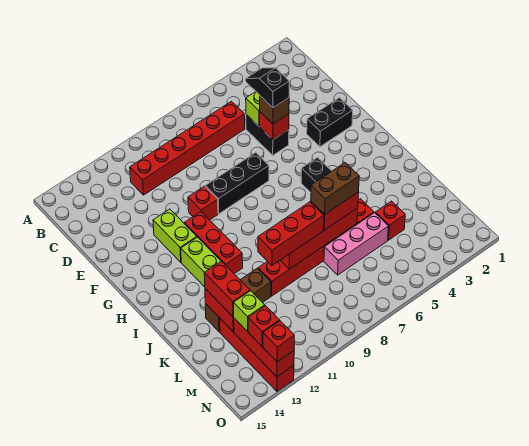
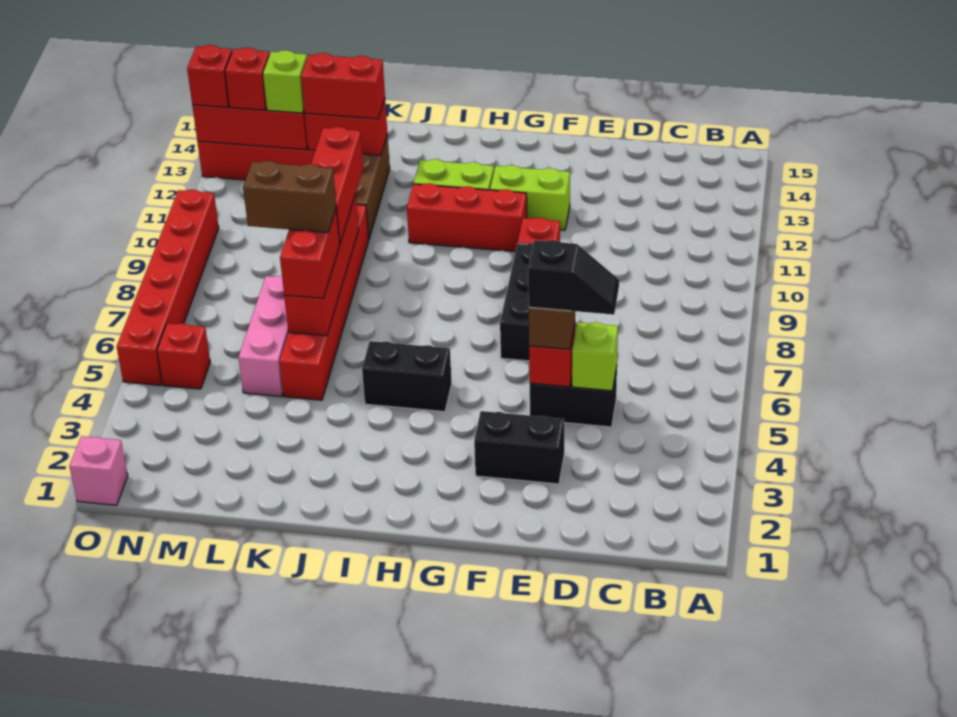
red 1x6 brick [130,101,245,195] -> red 1x6 brick moved to [117,190,219,385]
black 1x2 brick [307,98,353,147] -> black 1x2 brick turned to [474,411,564,484]
brown 1x2 brick [311,163,359,214] -> brown 1x2 brick turned to [243,161,336,233]
red 1x1 brick [376,201,405,240] -> red 1x1 brick moved to [157,323,210,389]
none -> pink 1x1 brick [69,436,128,505]

